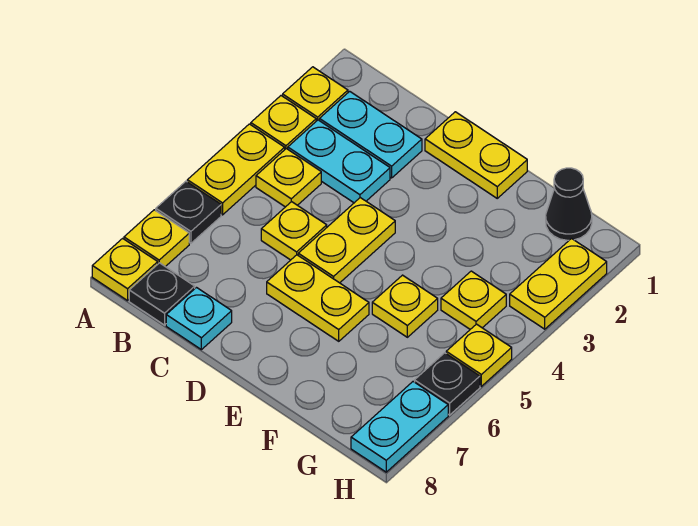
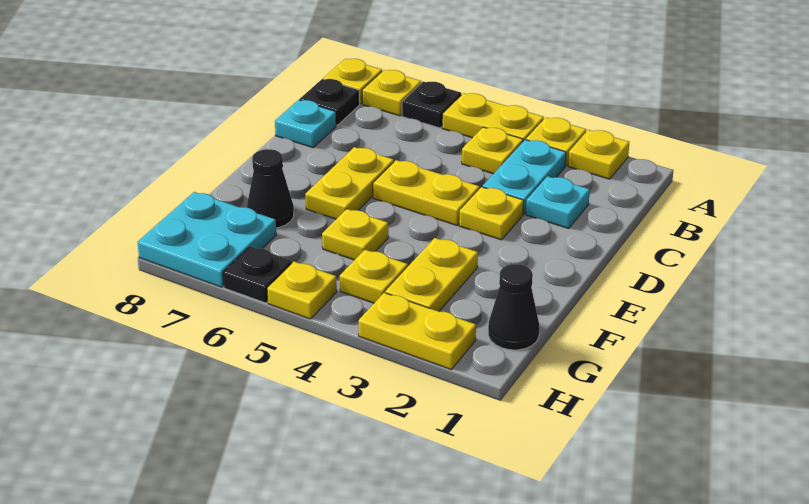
cyan 1x2 plate [319,91,422,178] -> cyan 1x1 plate [526,176,590,228]
yellow 1x1 plate [261,202,327,260] -> yellow 1x1 plate moved to [459,187,524,240]
yellow 1x2 plate [425,112,527,198] -> yellow 1x2 plate moved to [385,238,478,311]
none -> black 1x1 cone [247,149,294,228]
cyan 1x2 plate [351,382,448,472] -> cyan 2x2 plate [137,192,276,287]

